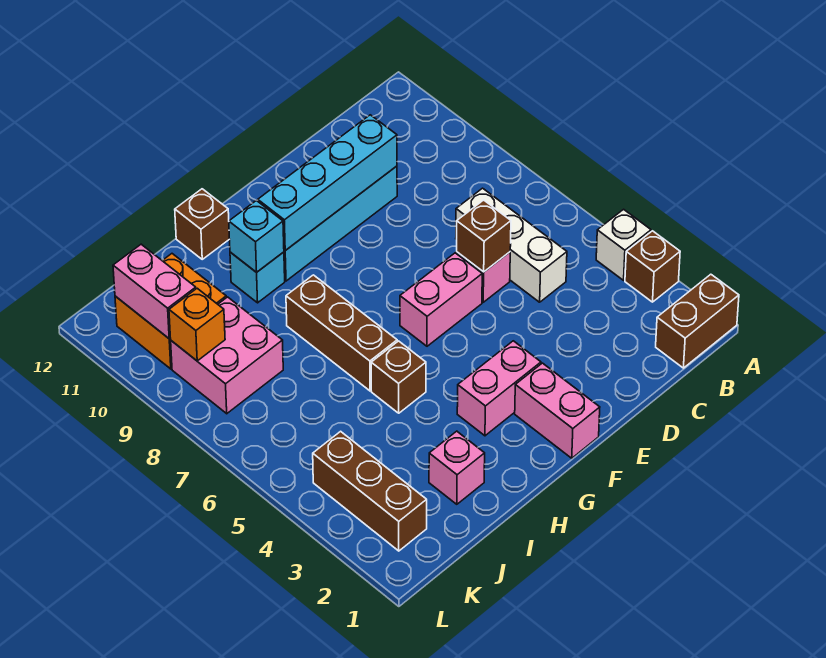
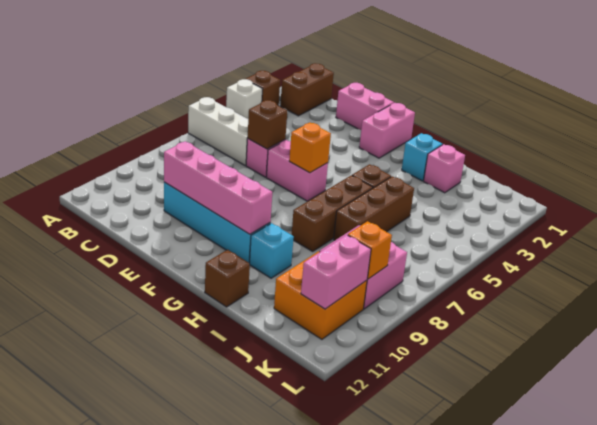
brown 1x2 brick [656,274,739,368] -> brown 1x2 brick turned to [280,63,334,116]
white 1x3 brick [456,188,567,302] -> white 1x3 brick turned to [188,97,248,165]
cyan 1x4 brick [258,115,397,250] -> pink 1x4 brick [164,141,272,234]
pink 1x2 brick [457,341,541,436] -> pink 1x2 brick moved to [336,83,394,130]
none -> orange 1x1 brick [289,123,331,173]
cyan 1x1 brick [229,200,284,272] -> cyan 1x1 brick moved to [402,133,442,181]
brown 1x3 brick [313,431,427,551] -> brown 1x3 brick moved to [334,176,414,240]

